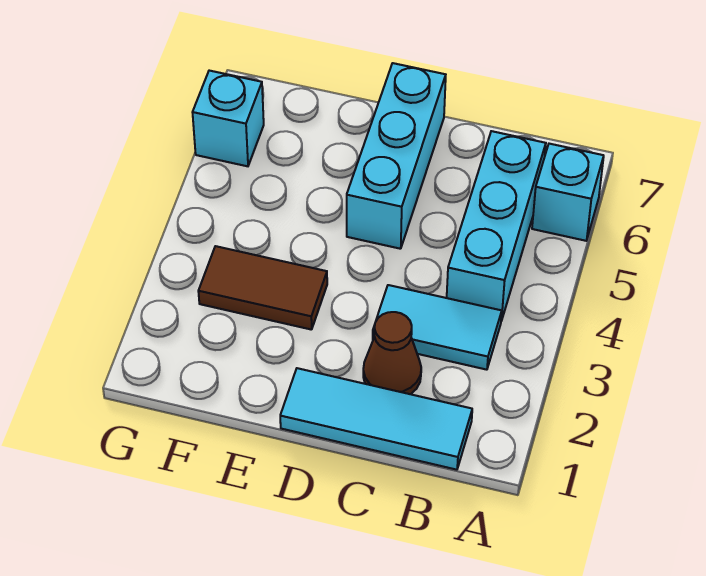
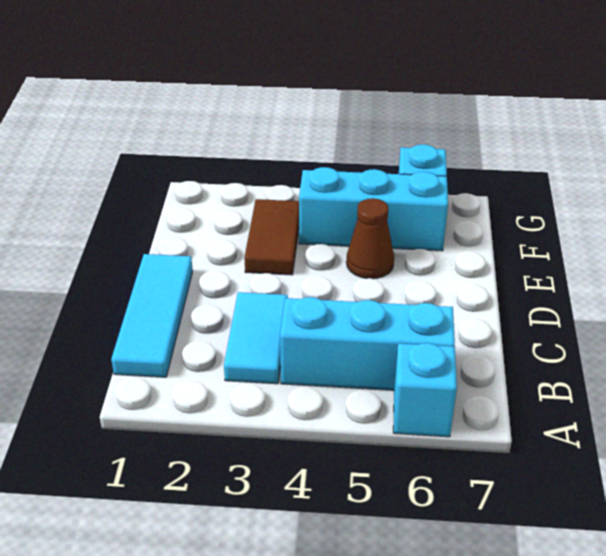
brown 1x1 cone [363,312,421,394] -> brown 1x1 cone moved to [346,198,394,279]
cyan 1x3 brick [347,63,446,249] -> cyan 1x3 brick moved to [299,167,448,251]

